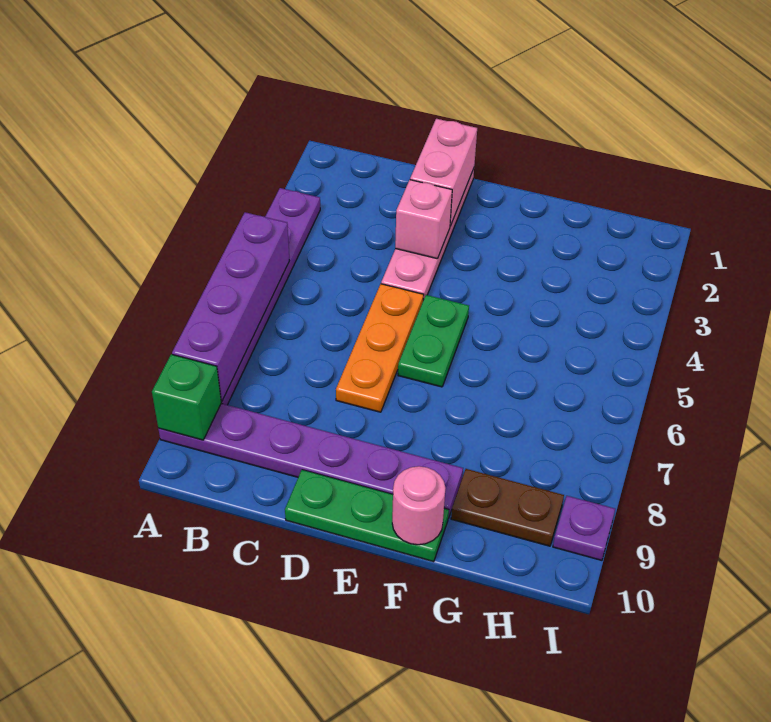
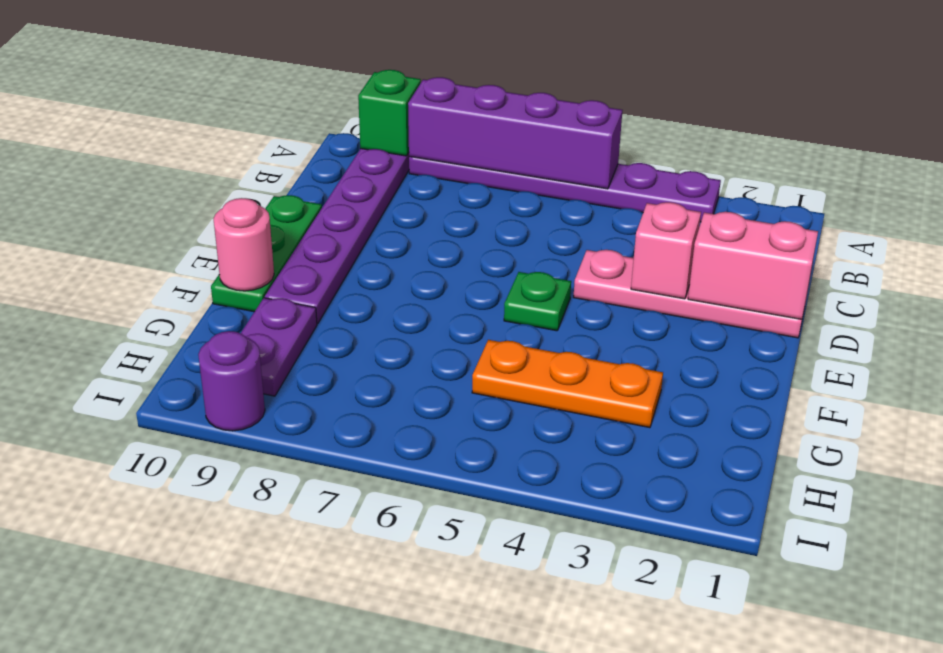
orange 1x3 plate [336,284,423,412] -> orange 1x3 plate moved to [472,340,663,428]
green 1x2 plate [398,295,469,387] -> green 1x1 plate [504,272,571,331]
brown 1x2 plate [451,469,564,546] -> purple 1x2 plate [241,298,317,396]
purple 1x1 plate [553,496,615,560] -> purple 1x1 round brick [198,331,265,431]

